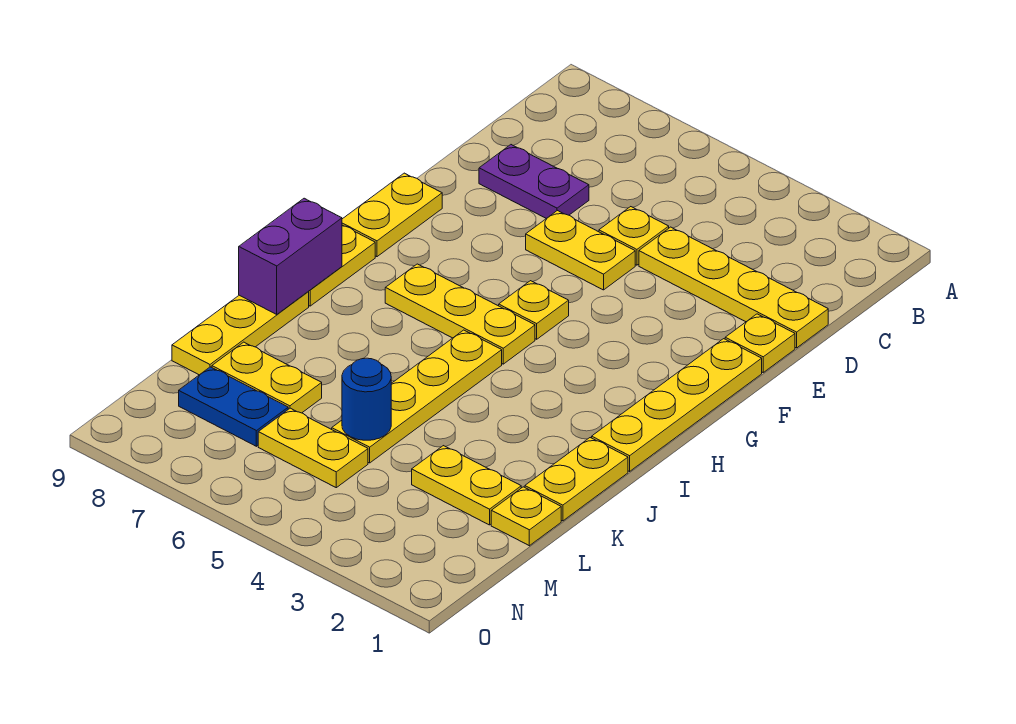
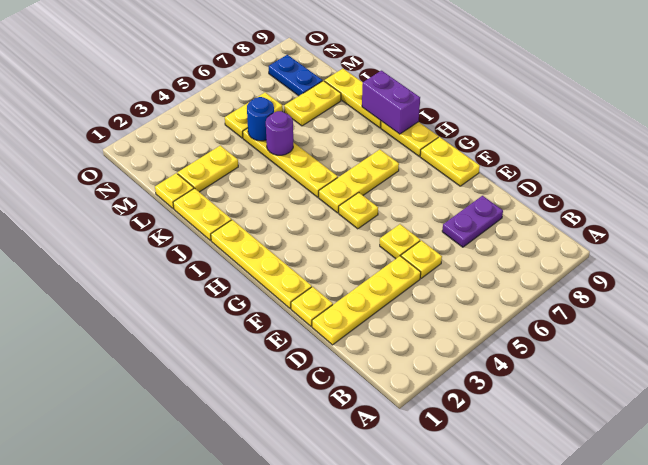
yellow 1x2 plate [526,211,635,290] -> yellow 1x1 plate [380,224,420,259]
none -> purple 1x1 round brick [266,111,293,155]
blue 1x2 plate [179,367,288,446] -> blue 1x2 plate turned to [269,55,323,96]

